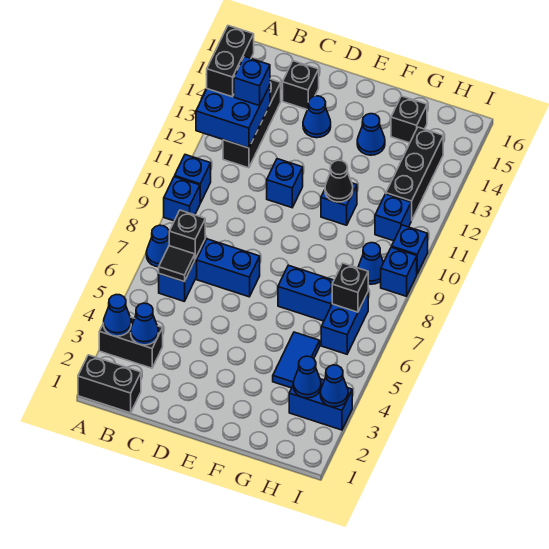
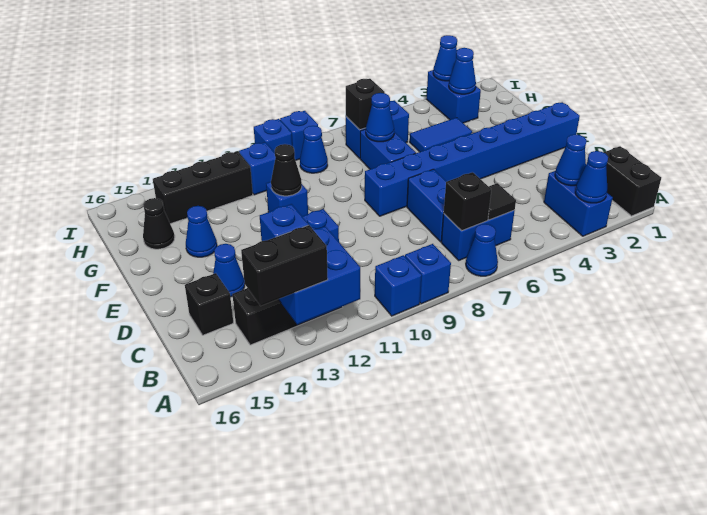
black 1x2 brick [99,317,163,368] -> blue 1x2 brick [544,171,613,236]
none -> blue 1x8 brick [365,102,580,216]
none -> blue 1x1 cone [366,93,394,142]
black 1x1 brick [391,96,427,143] -> black 1x1 cone [143,198,175,249]

